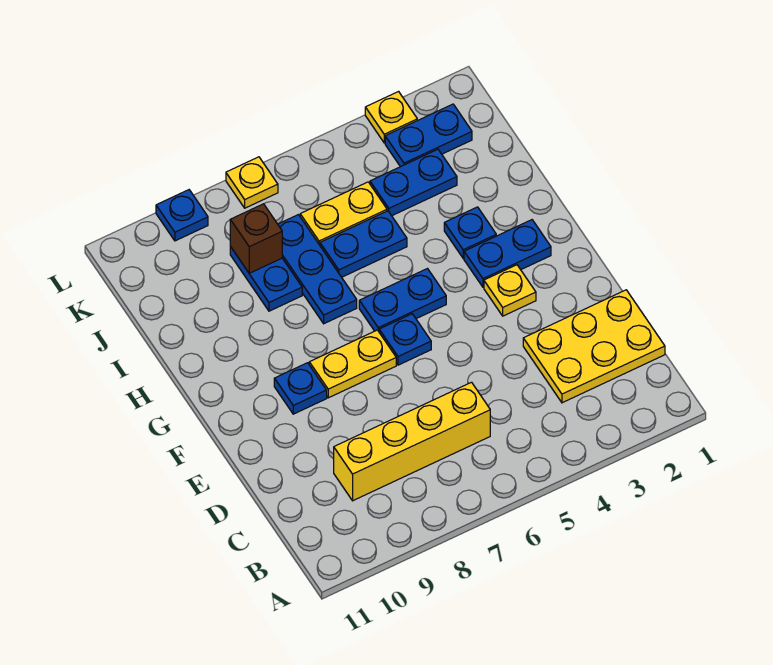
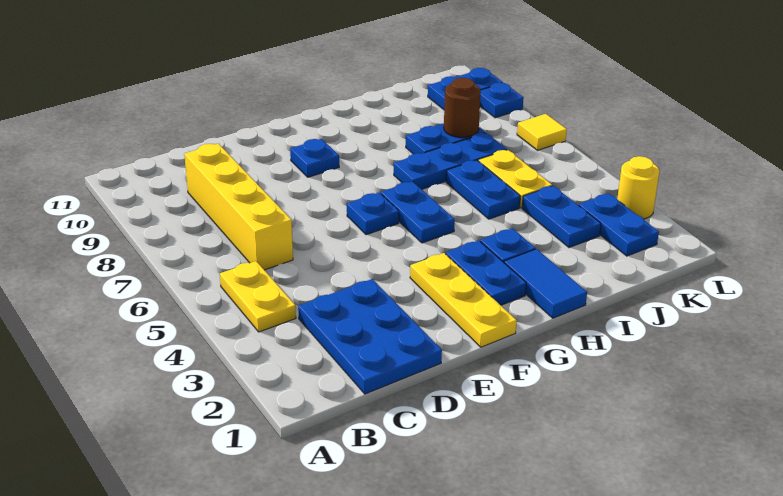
yellow 2x3 plate [523,290,665,403] -> blue 2x3 plate [298,279,442,394]
yellow 1x1 plate [484,265,536,316] -> yellow 1x3 plate [410,253,517,347]
yellow 1x2 plate [309,330,396,398] -> yellow 1x2 plate moved to [220,261,296,332]
none -> blue 1x2 tile [504,249,587,318]
brown 1x1 brick [230,204,282,273] -> brown 1x1 round brick [444,78,481,138]
none -> blue 1x2 plate [428,68,503,109]
yellow 1x1 plate [365,92,417,143] -> yellow 1x1 round brick [617,156,659,219]
yellow 1x1 plate [226,157,278,208] -> yellow 1x1 tile [517,114,567,150]

